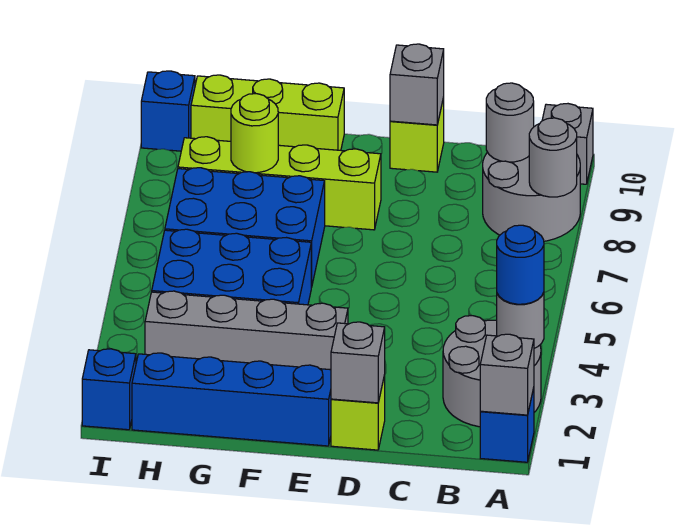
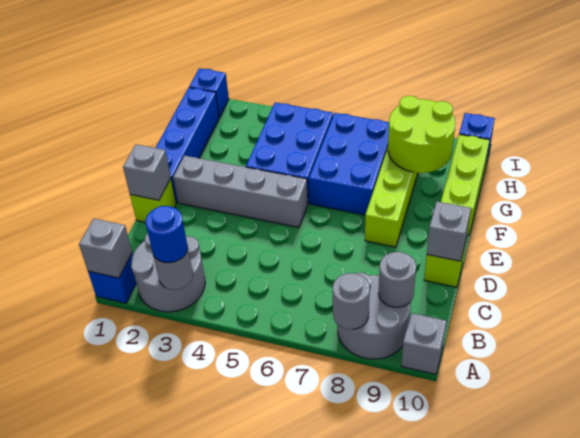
grey 1x4 brick [145,291,348,370] -> grey 1x4 brick turned to [173,156,308,228]
lime 1x1 round brick [231,94,278,173] -> lime 2x2 round brick [388,96,455,173]

